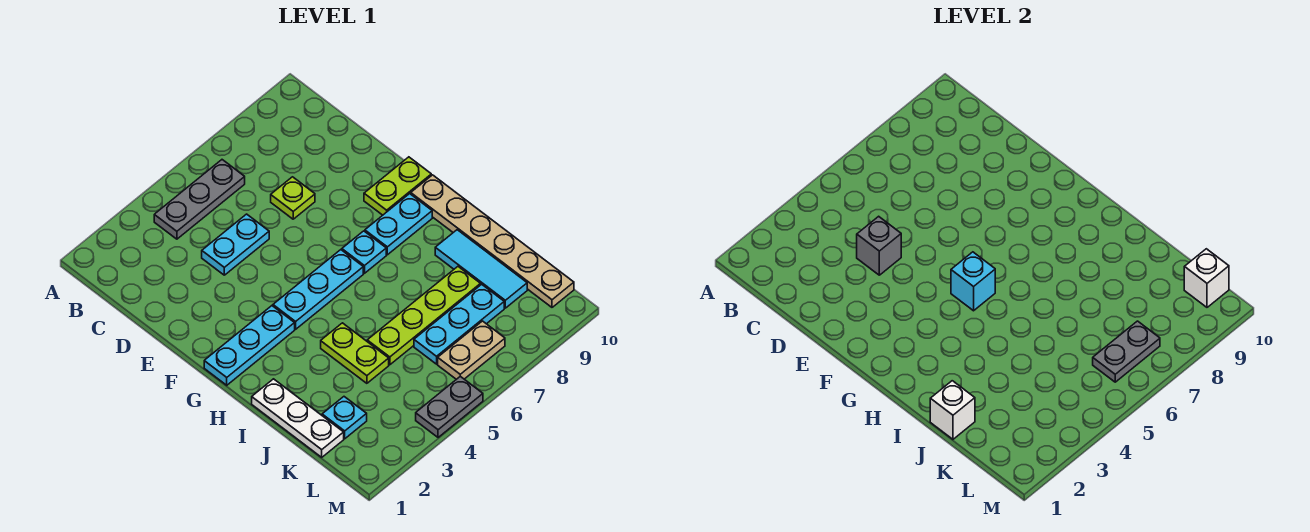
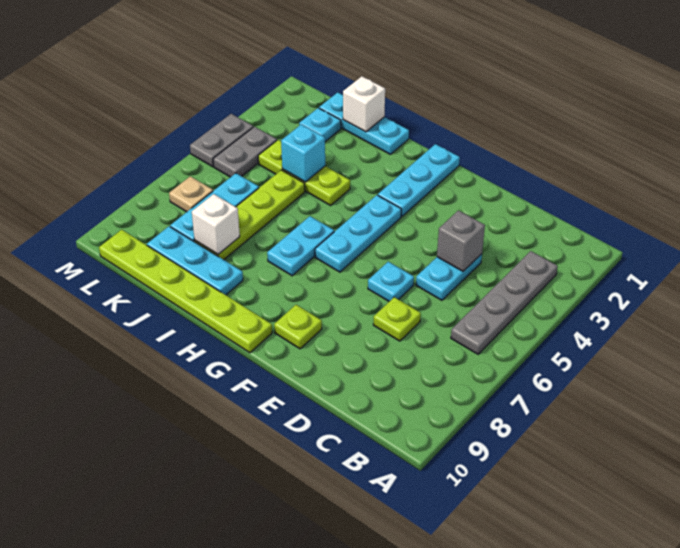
grey 1x3 plate [154,160,245,239] -> grey 1x4 plate [451,251,558,354]
lime 1x2 plate [364,157,431,215] -> lime 1x1 plate [274,305,322,349]
cyan 1x1 brick [951,252,995,311] -> cyan 1x1 brick moved to [281,124,325,182]
cyan 1x1 plate [342,231,386,273] -> cyan 1x1 plate moved to [368,262,414,301]
cyan 1x2 plate [365,194,432,255] -> cyan 1x2 plate moved to [267,216,334,276]
tan 1x6 plate [411,175,574,307] -> lime 1x6 plate [99,230,272,353]
white 1x3 plate [252,379,344,457] -> cyan 1x3 plate [319,92,409,154]
lime 1x2 plate [321,323,389,383] -> lime 1x3 plate [258,140,350,205]
cyan 1x3 tile [435,230,527,308] -> cyan 1x3 plate [147,226,243,295]
tan 1x2 plate [438,321,505,379] -> tan 1x1 plate [169,176,213,212]
grey 1x2 plate [1093,321,1160,382] -> grey 1x2 plate moved to [213,127,277,177]
white 1x1 brick [1184,249,1229,307] -> white 1x1 brick moved to [192,194,240,254]

